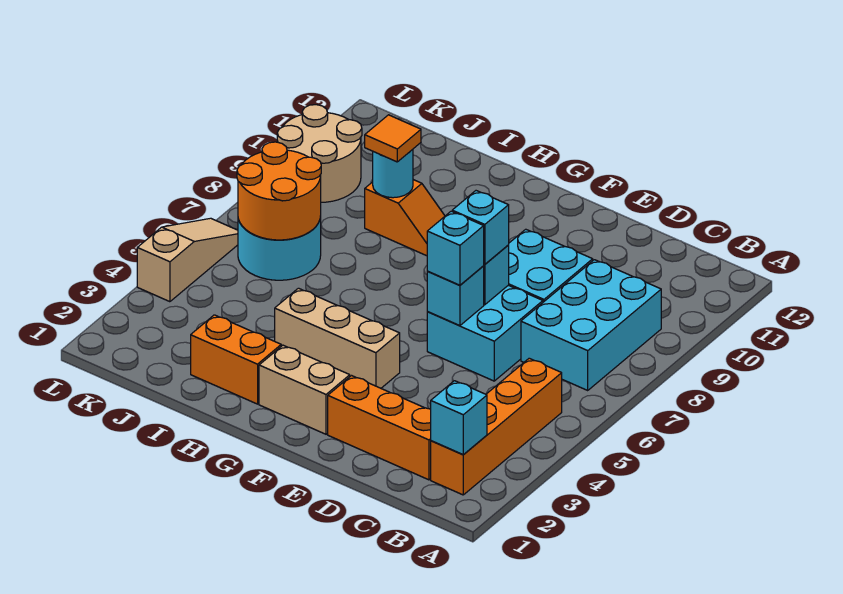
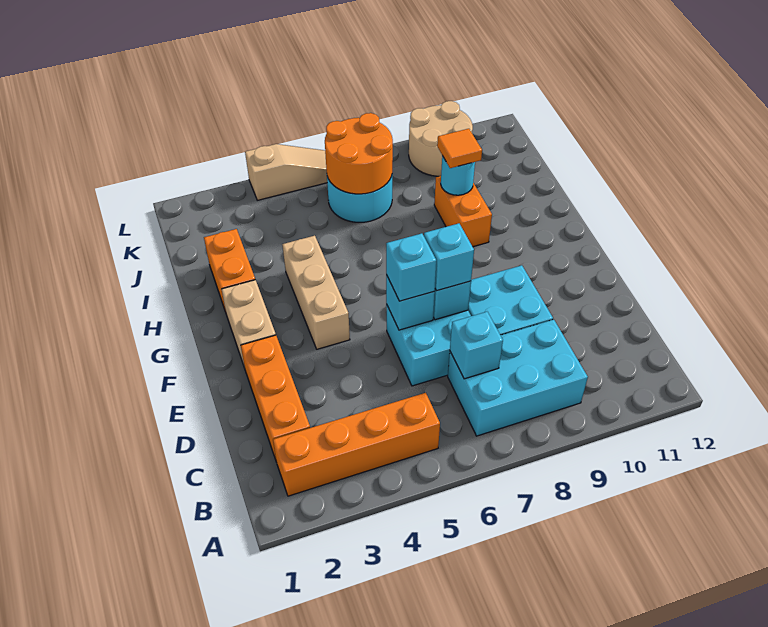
cyan 1x1 brick [431,381,487,455] -> cyan 1x1 brick moved to [450,312,503,379]
orange 1x2 slope [365,180,445,256] -> orange 1x2 brick [434,176,492,247]

